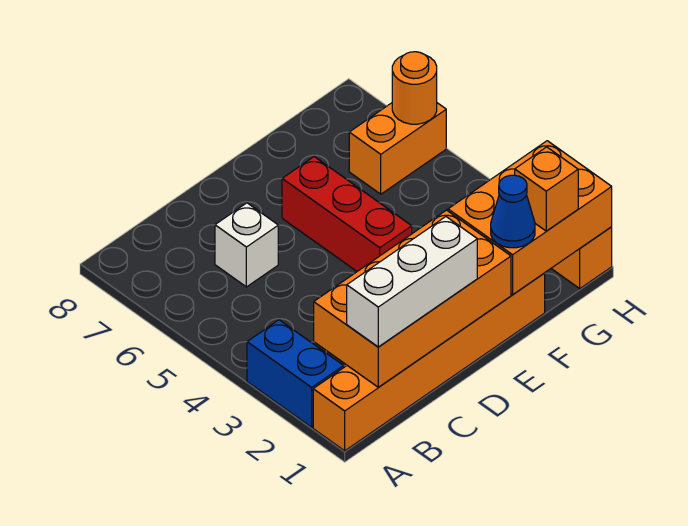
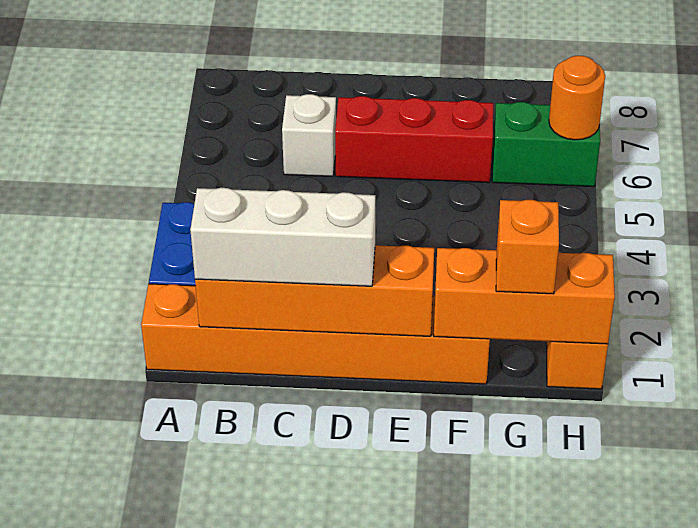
orange 2x4 brick [314,210,511,387] -> orange 1x4 brick [195,245,434,336]
red 1x3 brick [282,157,412,271] -> red 1x3 brick turned to [335,96,493,183]
orange 2x3 brick [448,141,612,294] -> orange 1x3 brick [434,248,615,344]
blue 1x1 cone [491,175,535,248] -> none
orange 1x2 brick [349,103,446,194] -> green 1x2 brick [492,102,600,187]

